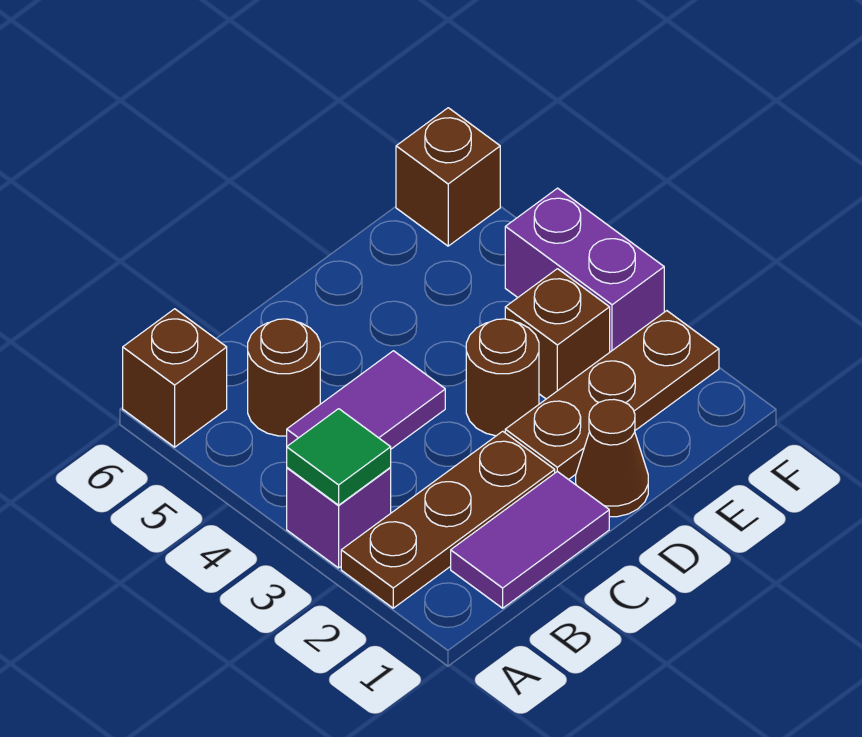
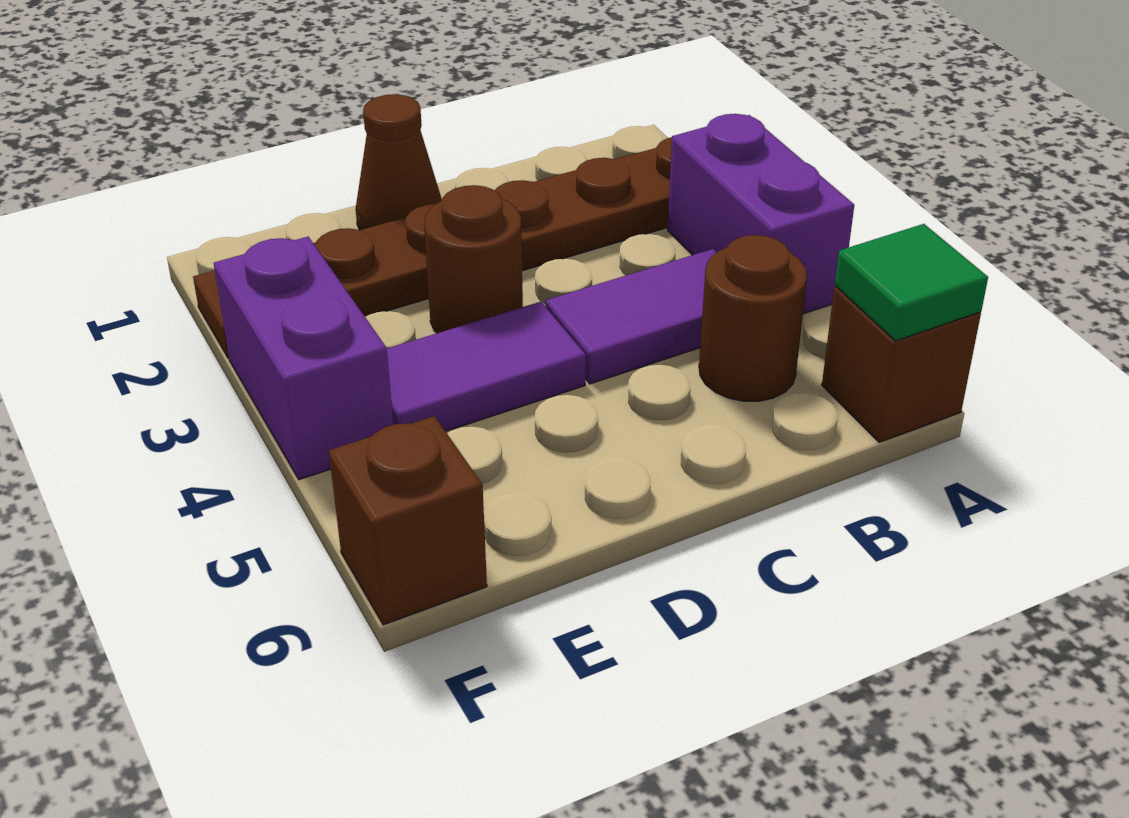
purple 1x1 brick [287,468,391,568] -> purple 1x2 brick [668,114,854,314]
green 1x1 tile [287,409,391,505] -> green 1x1 tile moved to [835,224,988,341]
purple 1x2 tile [451,471,609,608] -> purple 1x2 tile moved to [387,302,586,431]
brown 1x1 brick [505,269,610,399] -> none

